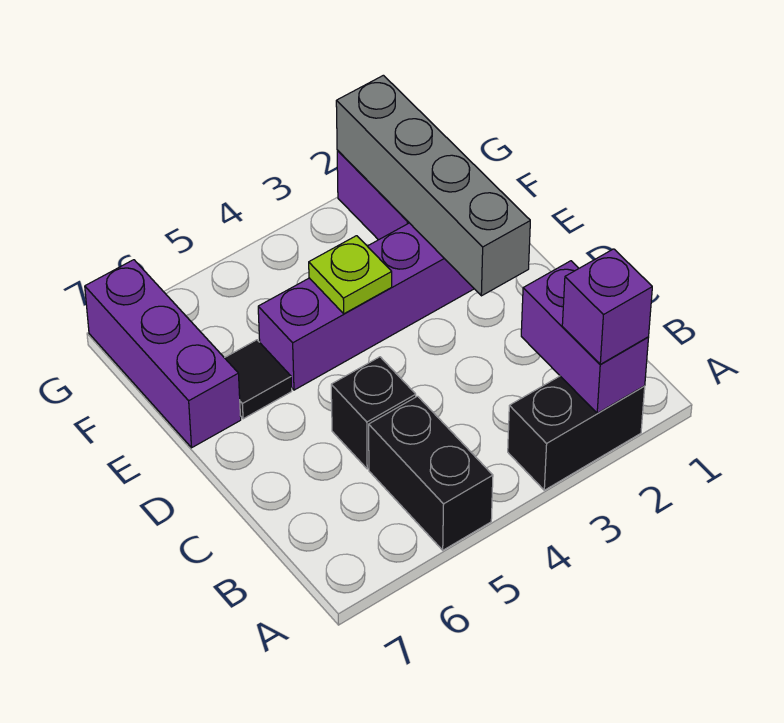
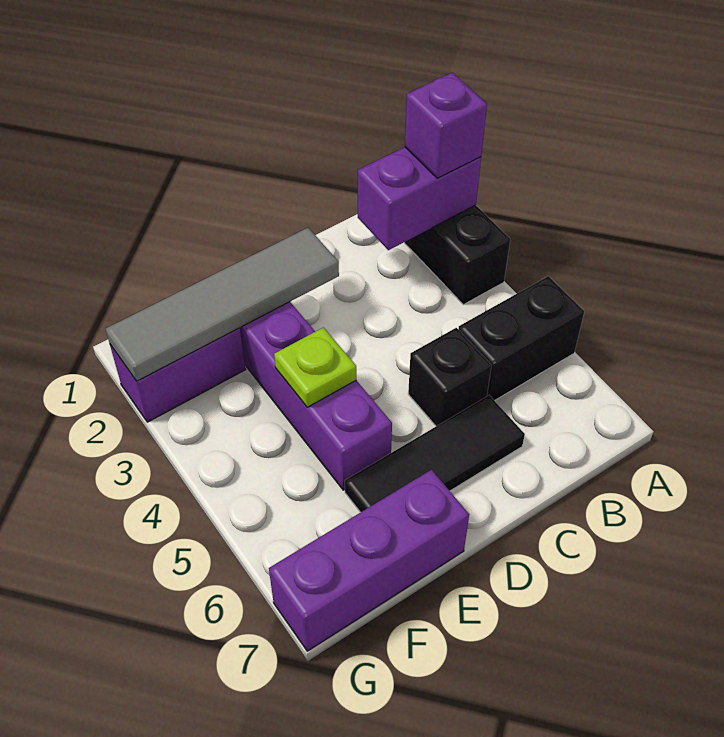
grey 1x4 brick [336,75,530,296] -> grey 1x4 tile [106,228,339,381]
black 1x1 tile [225,340,292,419] -> black 1x3 tile [345,395,525,512]

